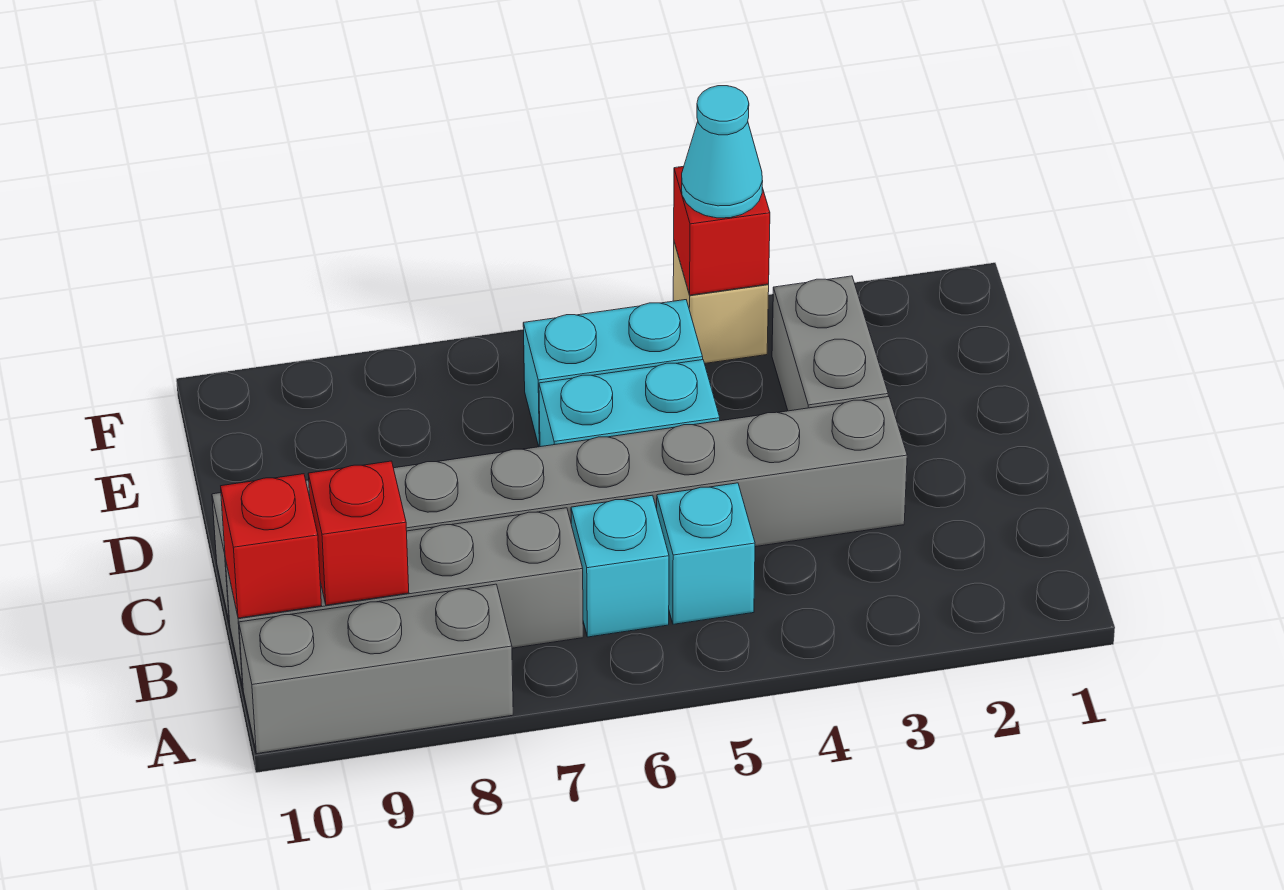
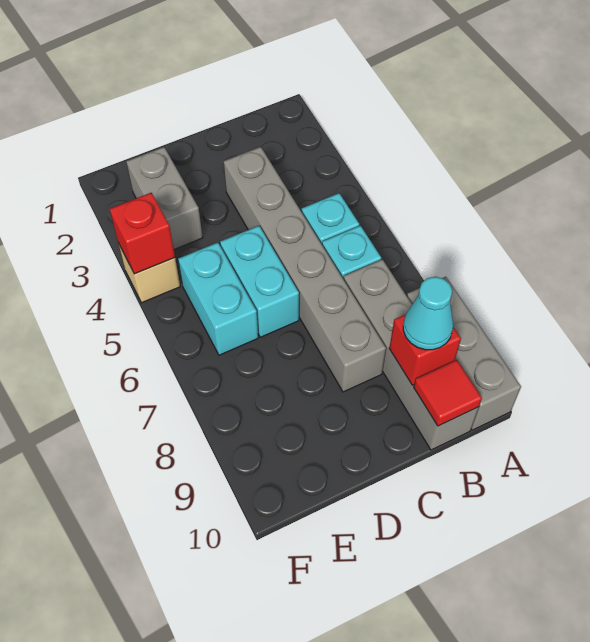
red 1x1 brick [221,474,322,618] -> red 1x1 tile [414,360,482,426]
grey 1x8 brick [212,396,907,623] -> grey 1x6 brick [224,147,386,392]
grey 1x2 brick [772,276,888,411] -> grey 1x2 brick turned to [126,147,203,249]
cyan 1x1 cone [682,86,763,218] -> cyan 1x1 cone moved to [403,277,453,350]

